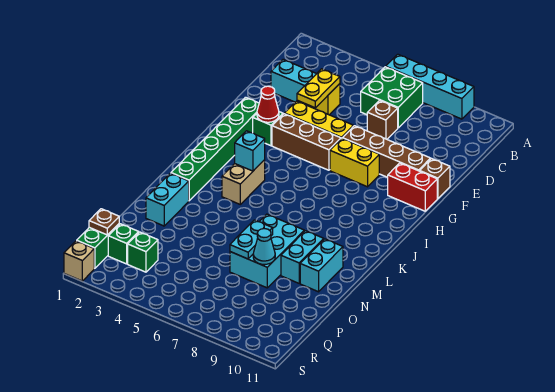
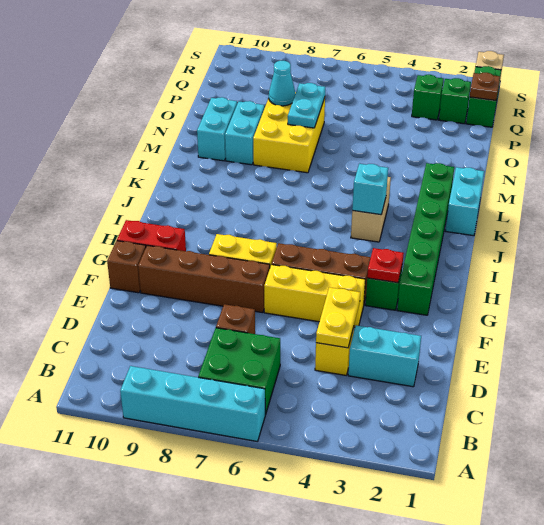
red 1x1 cone [257,86,279,122] -> red 1x1 plate [367,248,404,283]
cyan 1x2 brick [146,173,189,226] -> cyan 1x2 brick moved to [446,167,484,236]
cyan 2x3 brick [230,214,304,288] -> yellow 2x3 brick [253,92,325,173]

